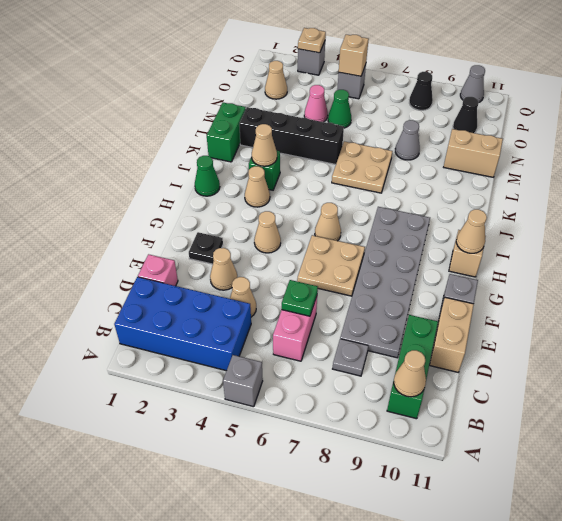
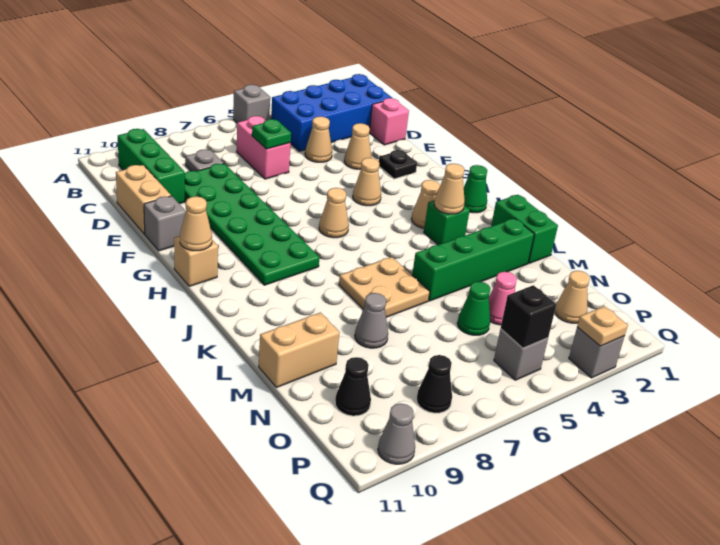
tan 1x1 cone [394,350,426,397] -> none
grey 2x6 plate [340,207,430,358] -> green 2x6 plate [185,164,320,285]
tan 2x2 plate [297,235,365,296] -> none
black 1x4 brick [239,107,344,164] -> green 1x4 brick [412,218,534,301]
tan 1x1 brick [339,35,369,76] -> black 1x1 brick [501,285,556,348]

